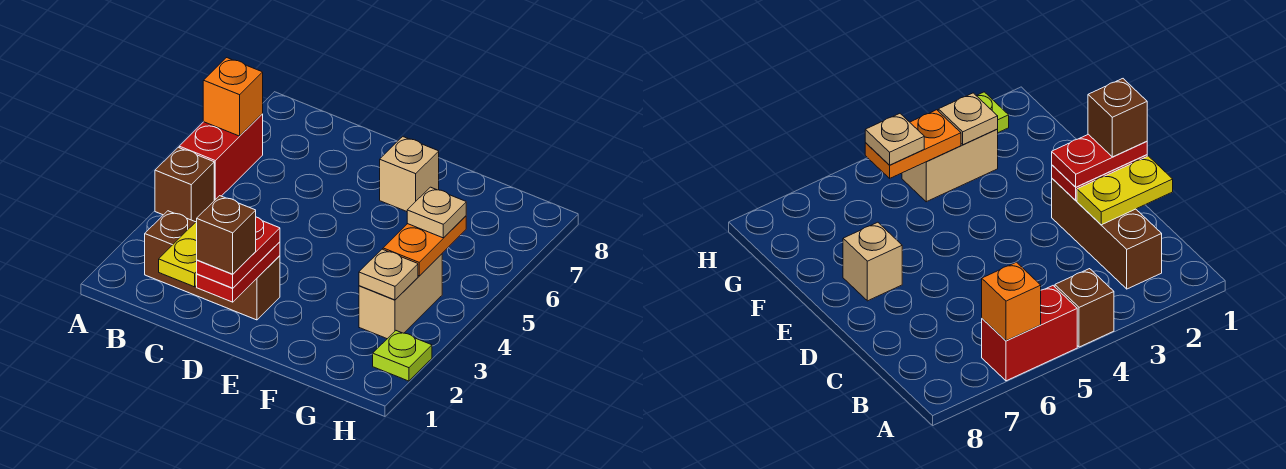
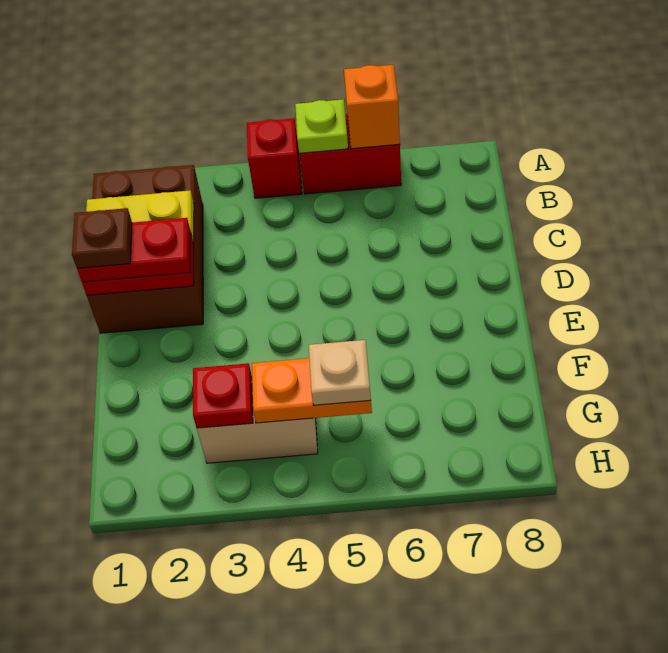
brown 1x1 brick [155,147,214,222] -> red 1x1 brick [247,118,302,198]
brown 1x3 brick [145,211,280,320] -> brown 2x3 brick [87,165,203,333]
brown 1x1 brick [197,196,256,274] -> brown 1x1 plate [72,208,132,268]
tan 1x1 brick [380,137,439,212] -> none
tan 1x1 plate [359,249,418,300] -> red 1x1 plate [193,363,253,428]
lime 1x1 plate [373,331,432,381] -> lime 1x1 plate moved to [295,99,348,153]

